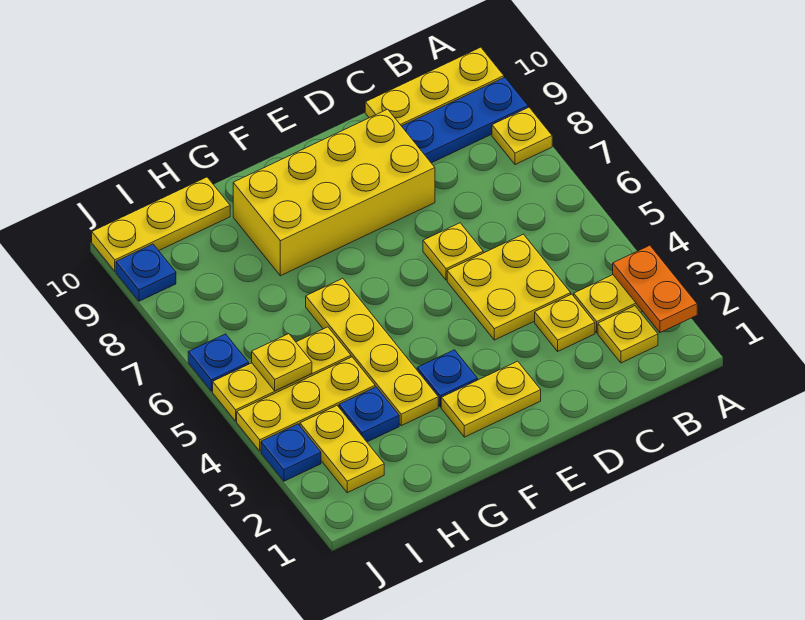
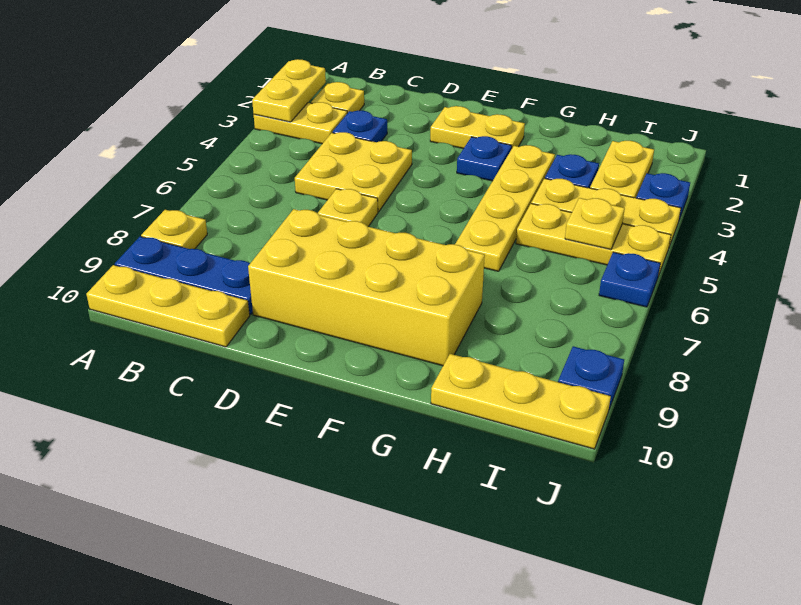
orange 1x2 plate [613,245,697,333] -> yellow 1x2 plate [252,59,326,122]
yellow 1x1 plate [535,294,595,351] -> blue 1x1 plate [333,111,387,142]

